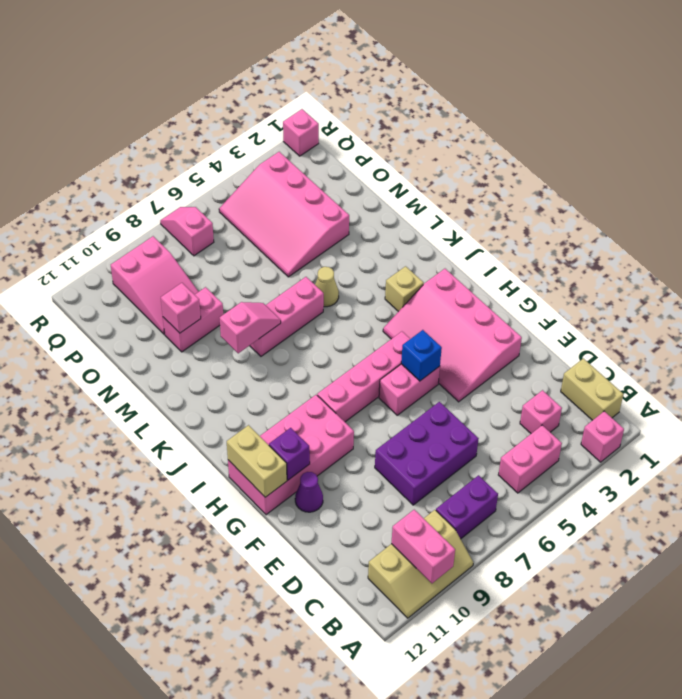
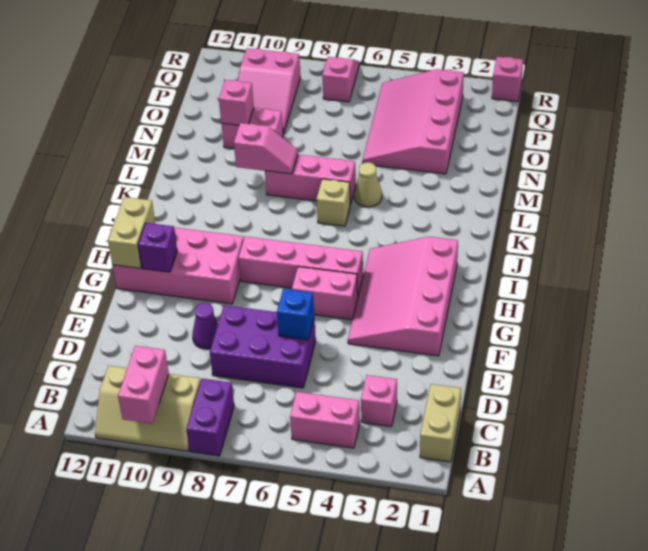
pink 1x1 brick [581,411,624,462] -> none
purple 1x2 brick [436,475,498,539] -> purple 1x2 brick turned to [186,379,234,456]
purple 1x1 cone [295,472,323,512] -> purple 1x1 cone moved to [192,303,218,349]
blue 1x1 brick [401,330,442,381] -> blue 1x1 brick moved to [277,289,314,340]
tan 1x1 brick [385,266,424,312] -> tan 1x1 brick moved to [317,179,350,226]

